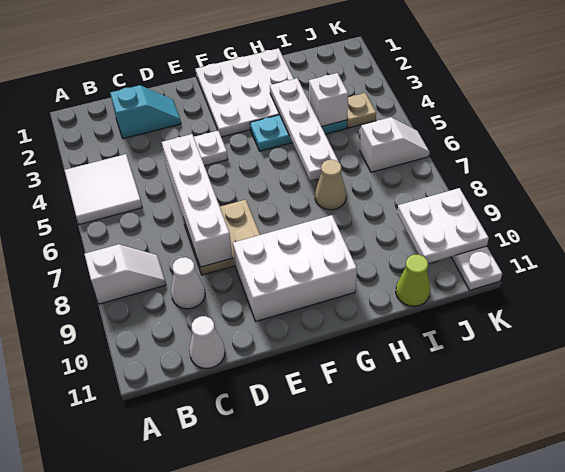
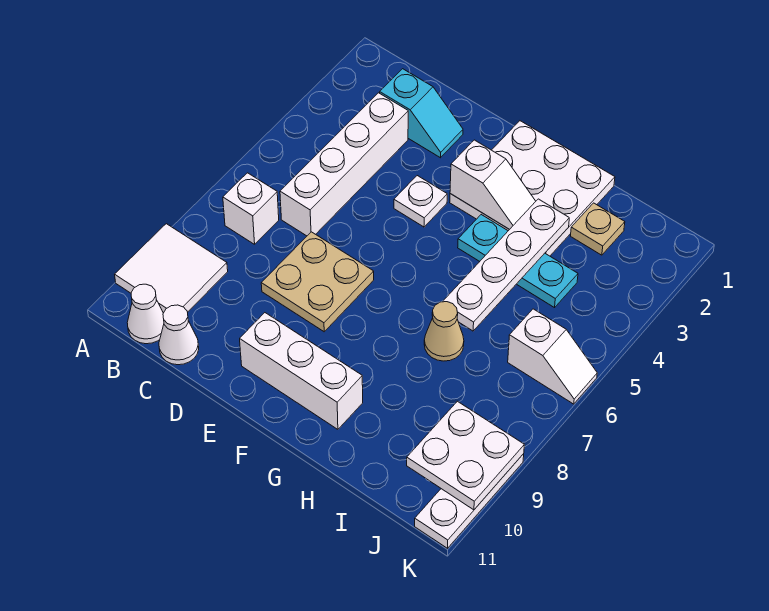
white 2x2 tile [65,154,142,225] -> white 2x2 tile moved to [115,224,228,313]
white 1x2 slope [85,244,166,304] -> white 1x2 slope moved to [450,140,536,229]
white 1x1 cone [171,257,205,309] -> white 1x1 cone moved to [127,284,164,344]
white 1x4 brick [162,134,232,267] -> white 1x4 brick moved to [280,93,408,236]
white 2x3 brick [233,215,357,321] -> white 1x3 brick [240,313,363,429]
white 1x1 brick [309,73,348,127] -> white 1x1 brick moved to [223,173,279,244]
lime 1x1 cone [396,255,430,306] -> none
tan 1x1 plate [347,93,376,128] -> tan 1x1 plate moved to [571,203,625,255]

